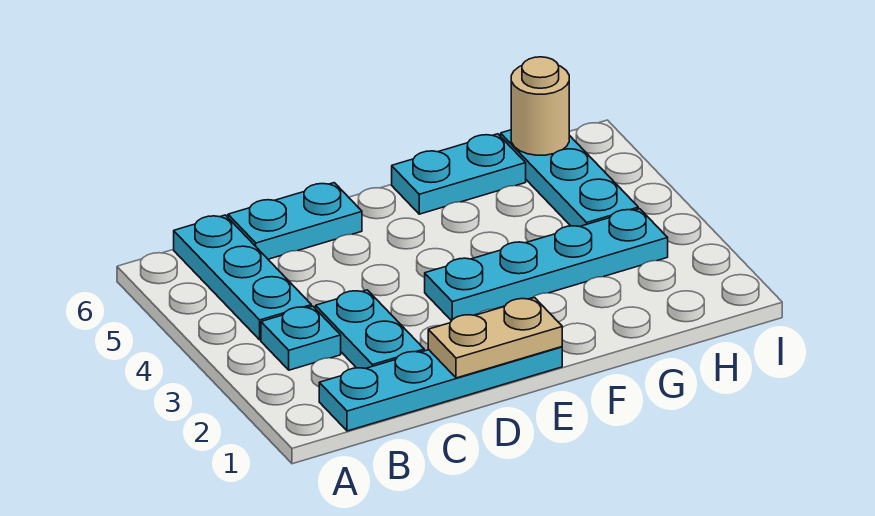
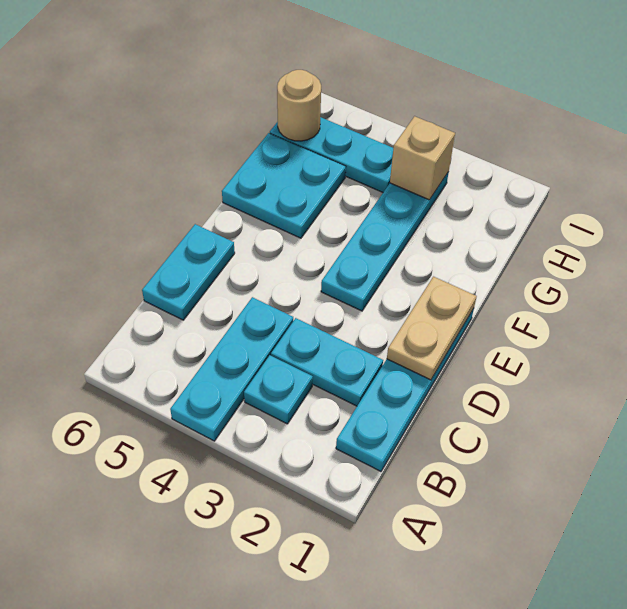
cyan 1x3 plate [174,215,311,340] -> cyan 1x3 plate turned to [170,297,293,441]
cyan 1x2 plate [392,134,526,214] -> cyan 2x2 plate [222,133,346,238]
none -> tan 1x1 brick [390,116,455,200]

